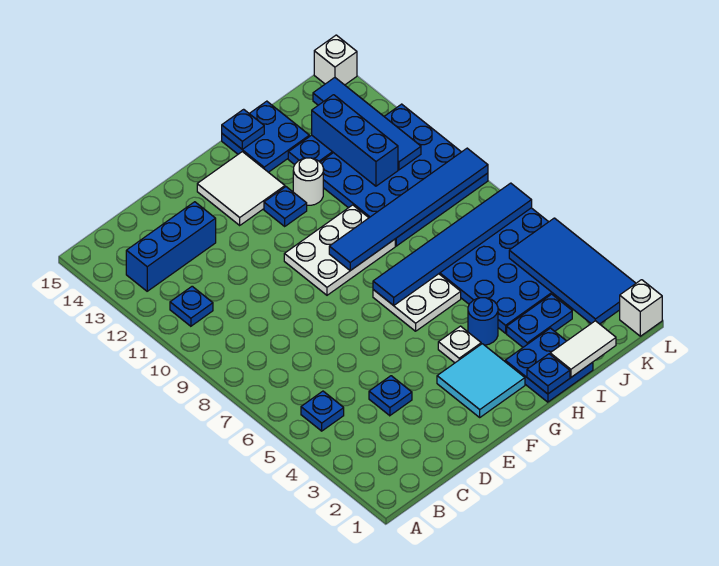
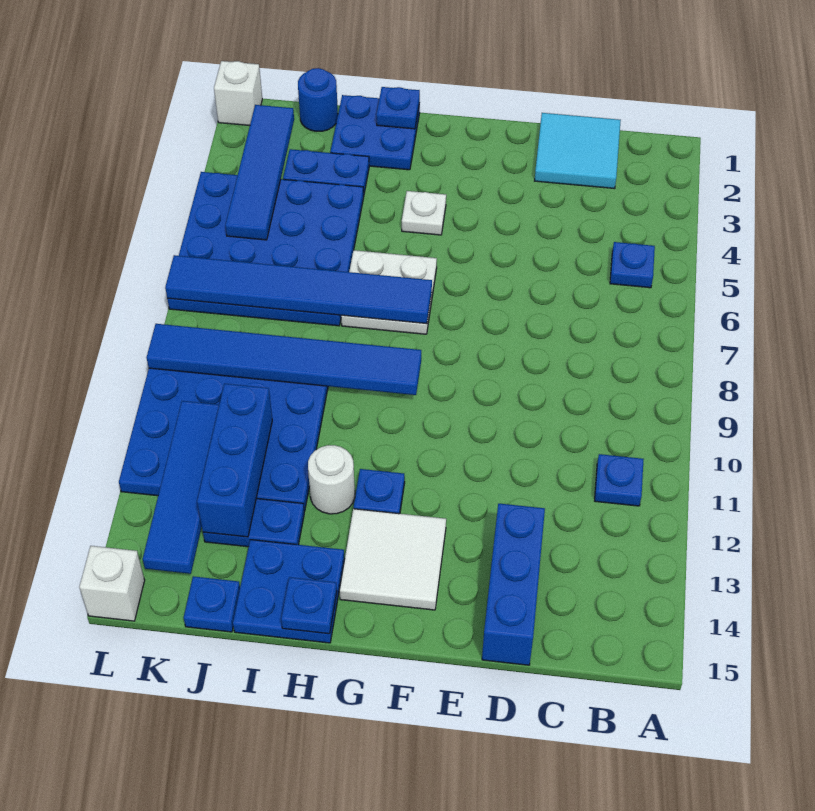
blue 1x3 brick [126,202,216,291] -> blue 1x3 brick turned to [482,504,545,665]
blue 1x1 plate [369,376,412,416] -> blue 1x1 plate moved to [184,576,240,632]
cyan 2x2 tile [437,344,525,417] -> cyan 2x2 tile moved to [535,113,621,189]
white 2x3 plate [284,205,395,295] -> none
blue 1x1 round brick [468,298,498,345] -> blue 1x1 round brick moved to [298,68,338,132]
white 1x2 tile [550,321,616,377] -> none
blue 2x4 tile [509,218,636,324] -> blue 1x4 tile [225,105,294,240]

